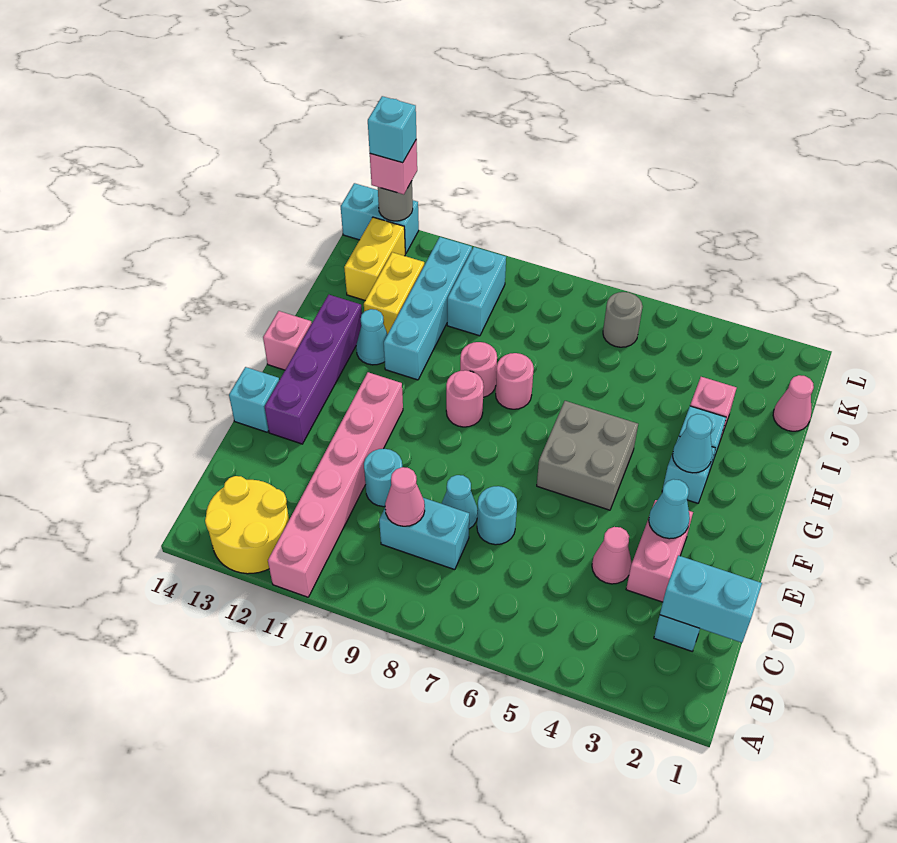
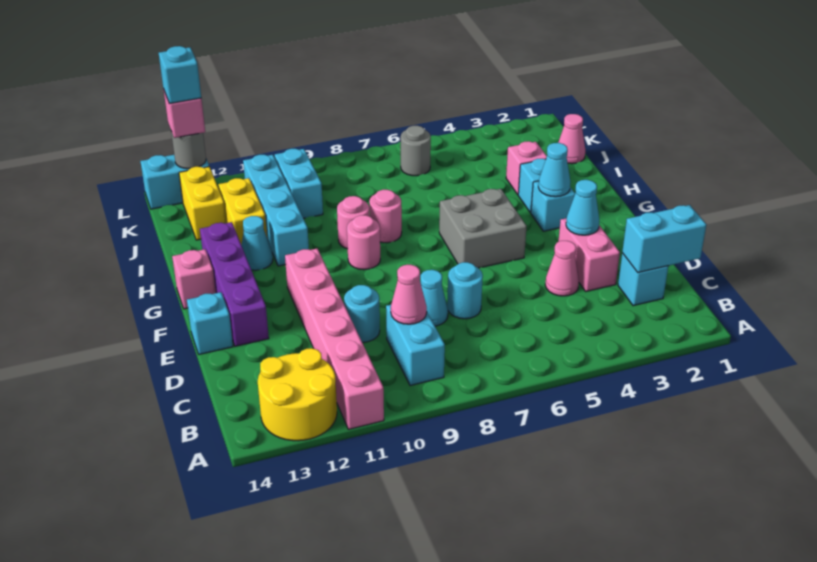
cyan 1x2 brick [379,498,469,570] -> cyan 1x2 brick turned to [386,305,445,386]

